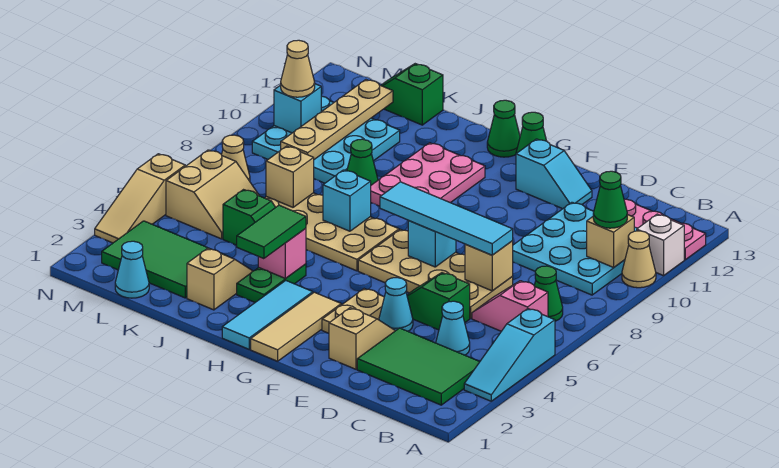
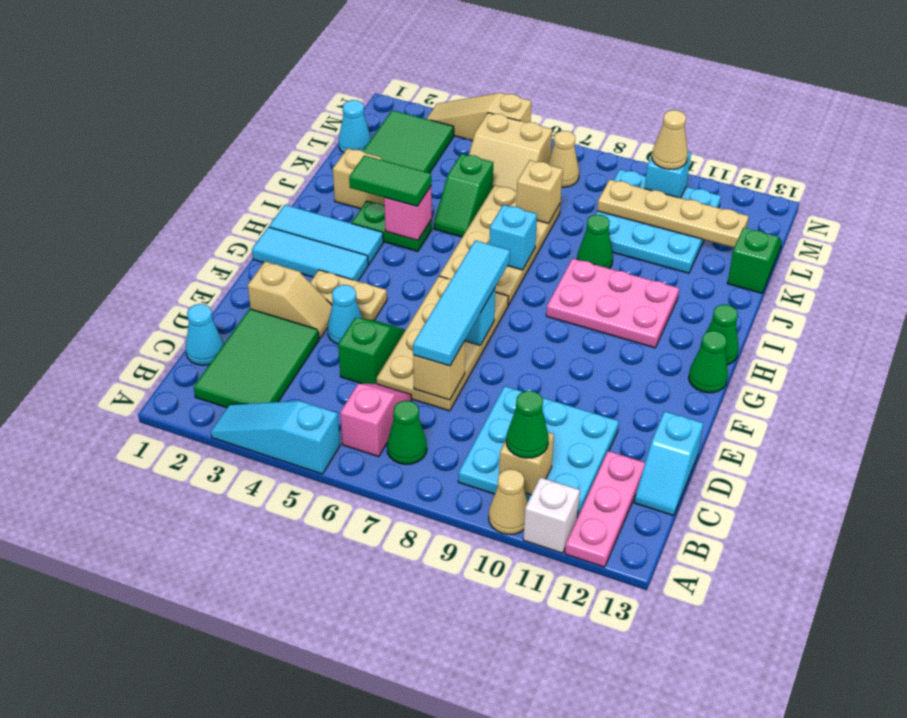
cyan 1x1 cone [436,301,470,355] -> cyan 1x1 cone moved to [186,304,223,365]
cyan 1x2 slope [516,139,592,209] -> cyan 1x2 slope moved to [634,411,703,516]
tan 1x3 tile [251,292,341,361] -> cyan 1x3 tile [252,227,368,281]

